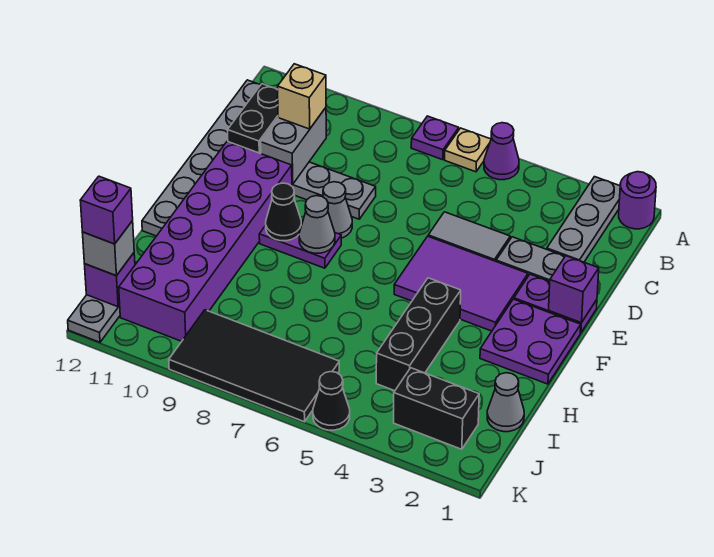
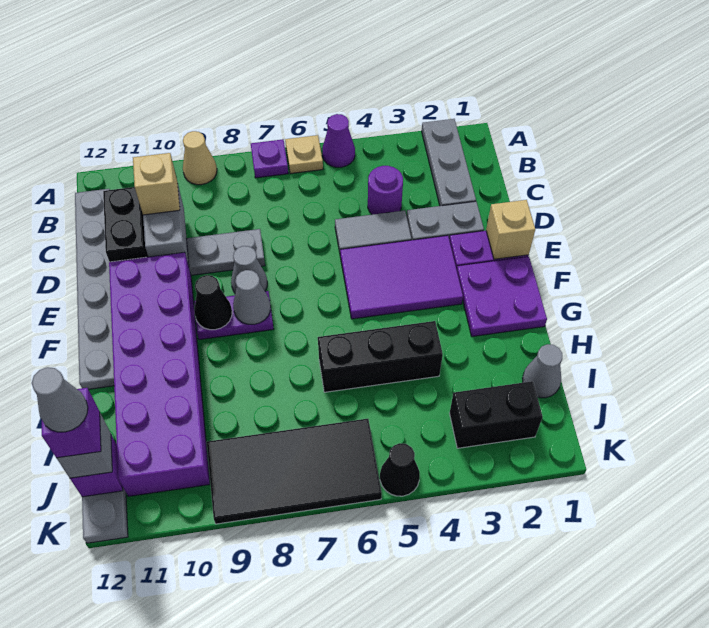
purple 1x1 round brick [619,172,656,229] -> purple 1x1 round brick moved to [368,166,403,215]
none -> tan 1x1 cone [183,131,217,185]
purple 1x1 brick [549,256,599,323] -> tan 1x1 brick [486,200,535,259]
black 1x3 brick [376,278,461,391] -> black 1x3 brick turned to [318,321,443,392]
none -> grey 1x1 cone [32,367,88,432]

